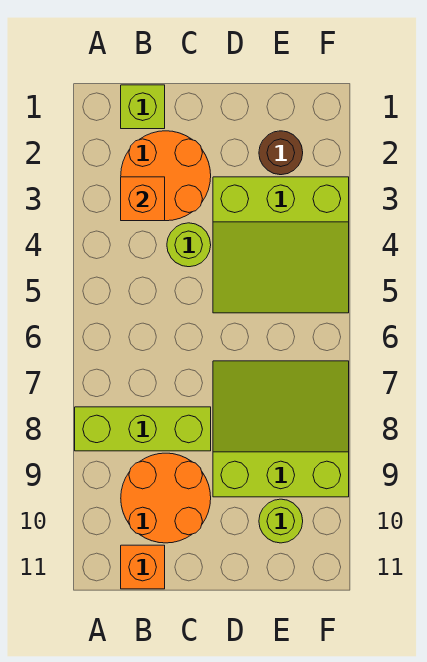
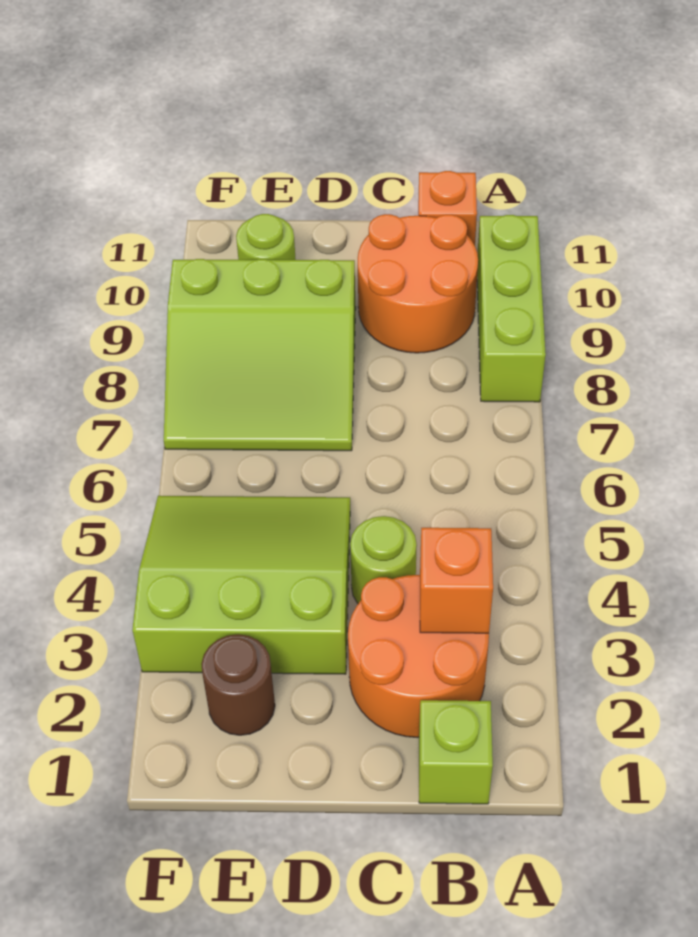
lime 1x3 brick [75,407,211,451] -> lime 1x3 brick turned to [477,215,546,402]

